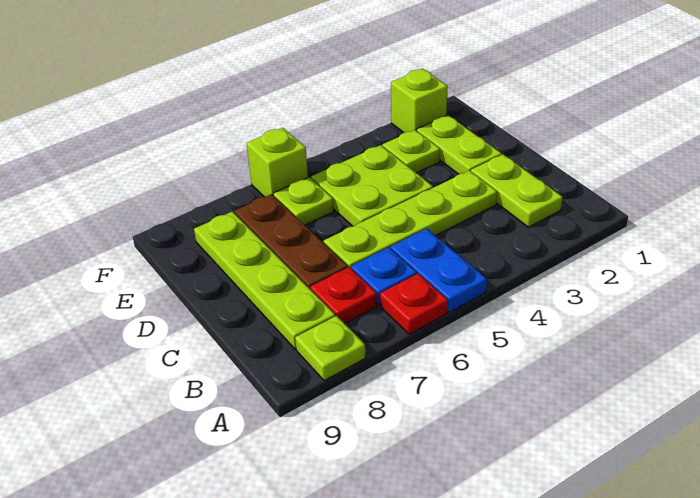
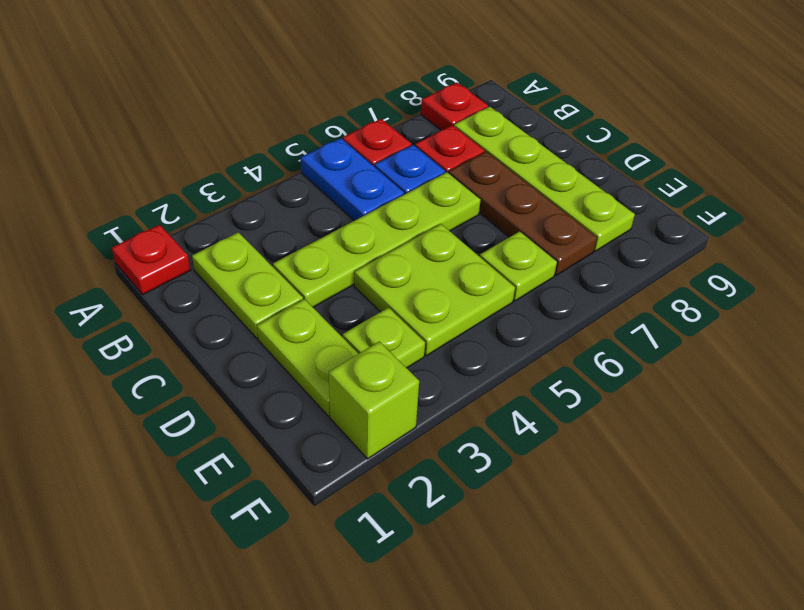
none -> red 1x1 plate [112,225,190,294]
lime 1x1 plate [295,316,365,381] -> red 1x1 plate [421,83,488,130]
lime 1x1 brick [247,128,308,197] -> none

